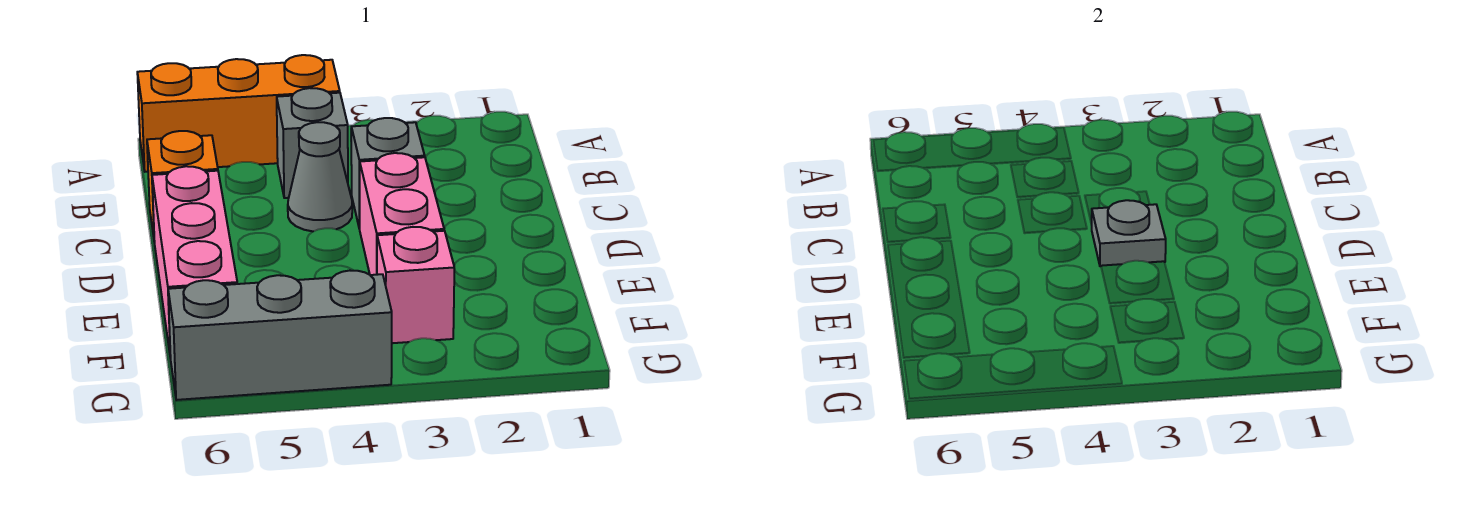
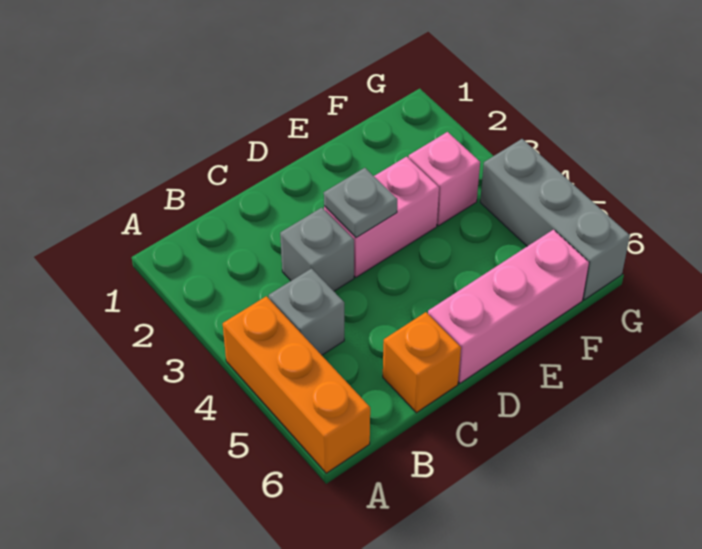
grey 1x1 cone [288,122,352,231] -> none

